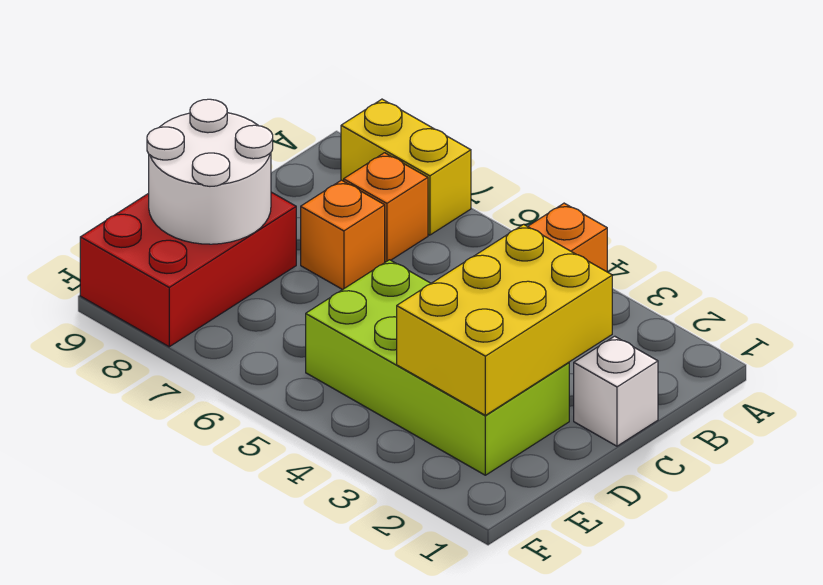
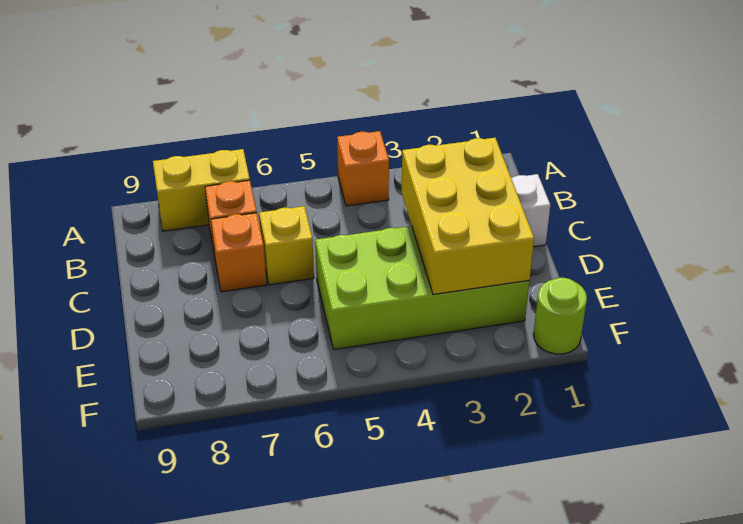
none -> yellow 1x1 brick [259,206,314,285]
red 2x3 brick [80,192,296,347] -> none
white 2x2 round brick [147,99,273,244] -> none
none -> lime 1x1 round brick [533,278,587,354]

